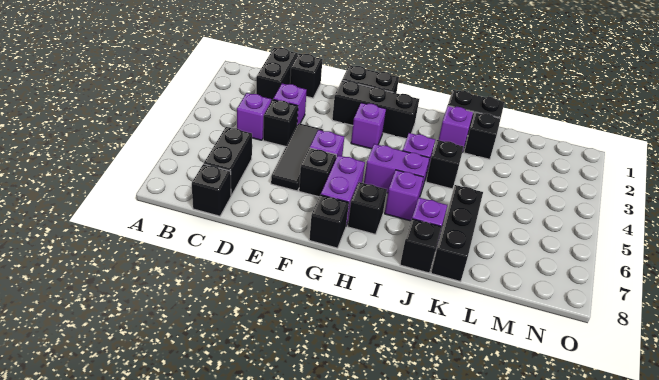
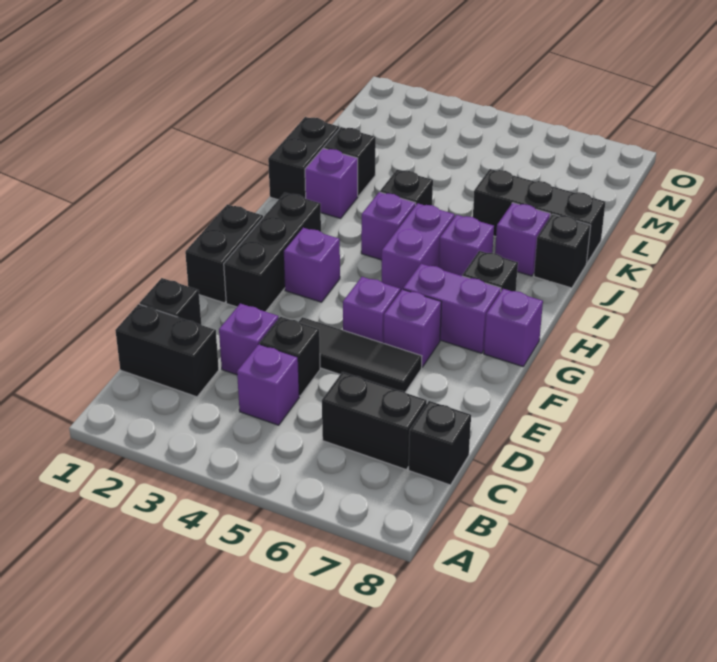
black 1x1 brick [299,148,336,197] -> purple 1x1 brick [384,289,441,367]
black 1x1 brick [309,195,349,248] -> purple 1x1 brick [484,289,543,367]

